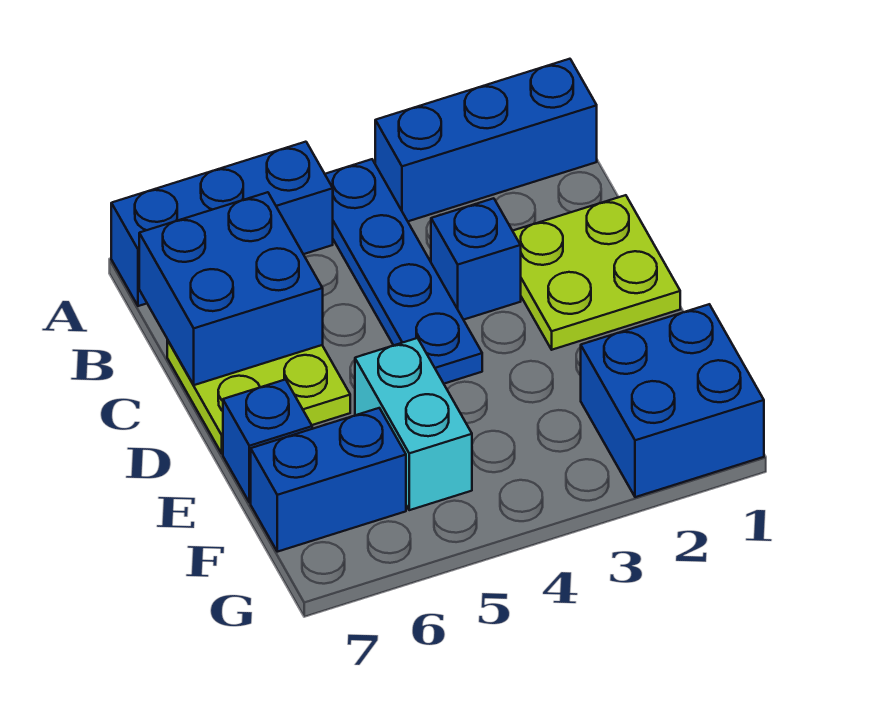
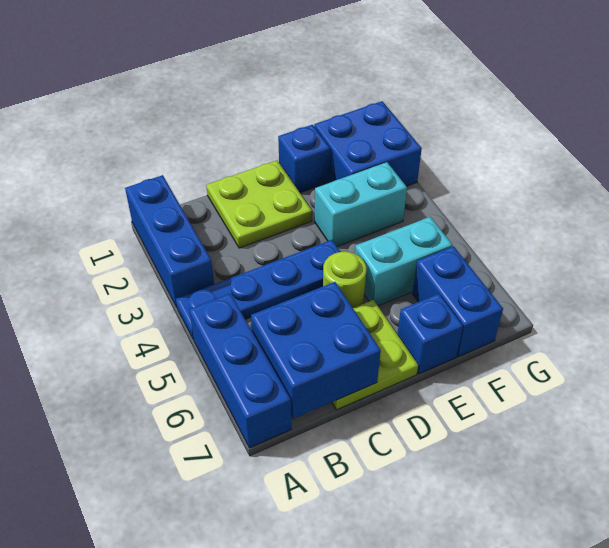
blue 1x1 brick [431,198,521,320] -> blue 1x1 brick moved to [278,125,330,193]
none -> lime 1x1 round brick [323,251,366,308]
none -> cyan 1x2 brick [315,162,407,246]

